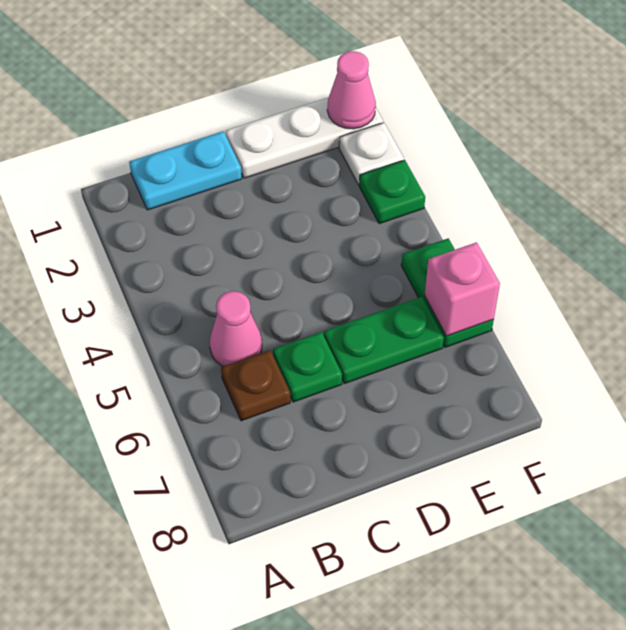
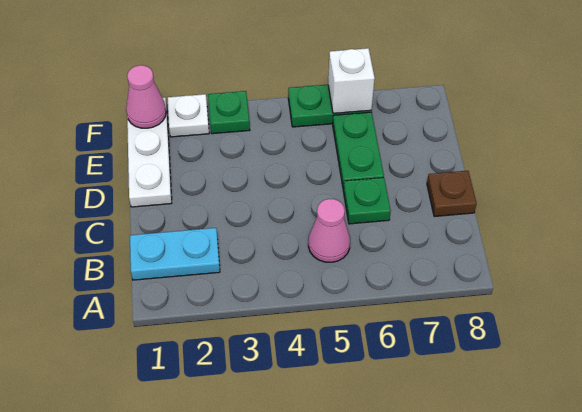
cyan 1x2 plate [129,131,242,210] -> cyan 1x2 plate turned to [130,228,220,280]
brown 1x1 plate [221,350,290,421] -> brown 1x1 plate moved to [427,171,477,217]
pink 1x1 brick [425,242,500,336] -> white 1x1 brick [328,48,375,113]

